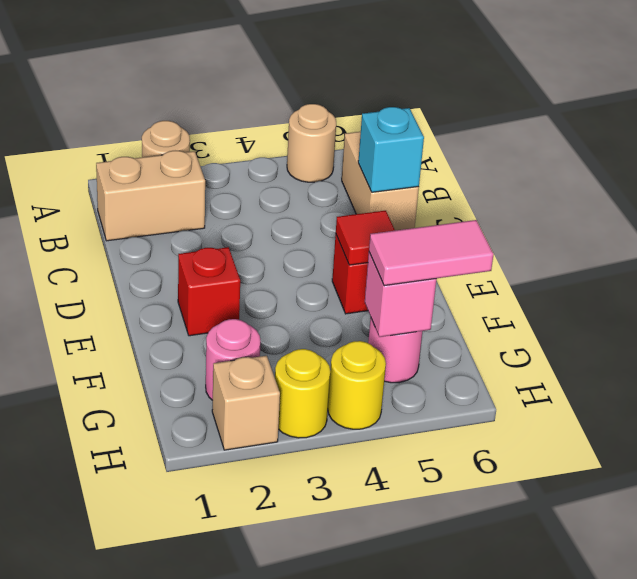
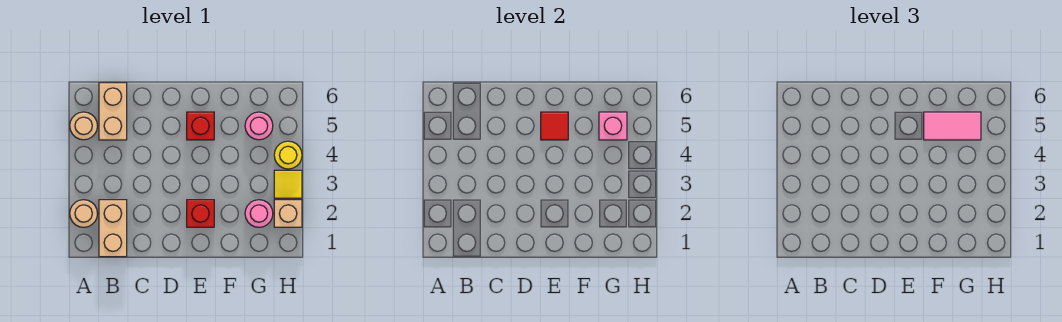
tan 1x2 brick [342,132,419,231] -> tan 1x2 brick turned to [99,83,127,140]
cyan 1x1 brick [358,107,424,192] -> none
pink 1x2 tile [369,220,494,286] -> pink 1x2 tile turned to [924,112,981,140]
yellow 1x1 round brick [275,349,330,438] -> yellow 1x1 tile [274,170,302,198]

